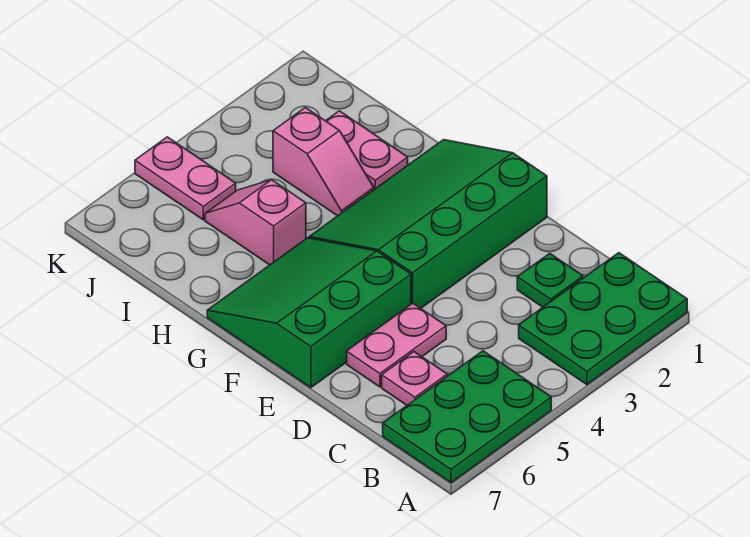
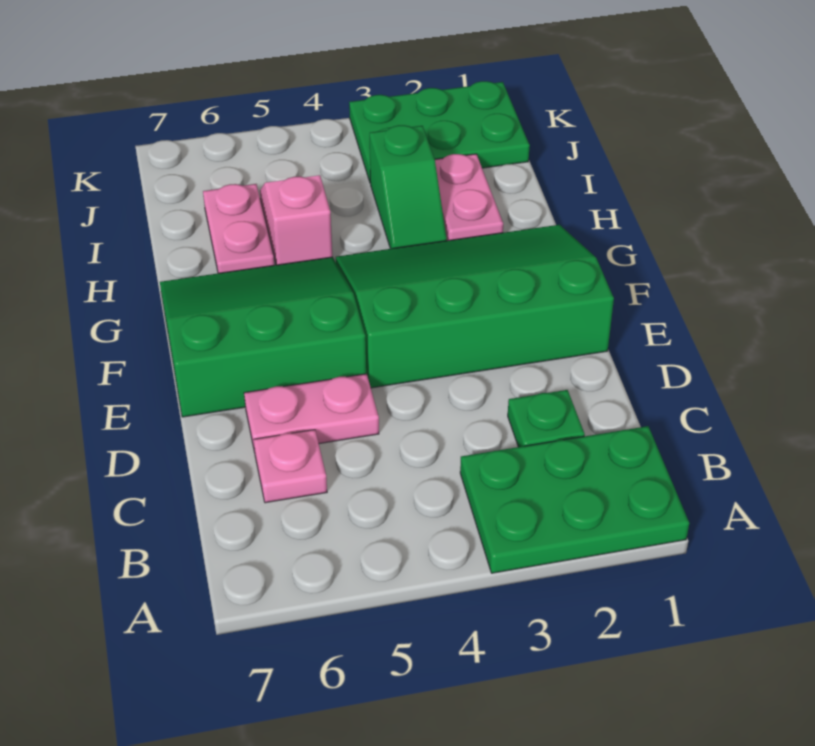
green 2x3 plate [383,351,551,483] -> green 2x3 plate moved to [349,81,530,183]
pink 1x2 slope [273,108,374,216] -> green 1x2 slope [370,125,447,249]
pink 1x2 plate [135,137,236,220] -> pink 1x2 plate moved to [203,184,274,273]

